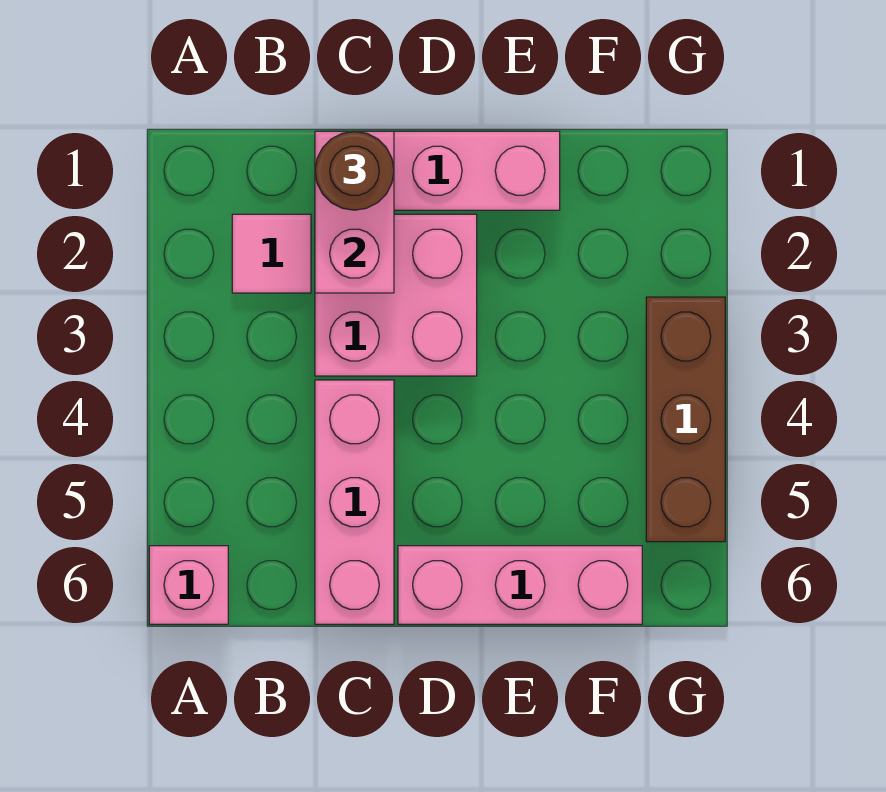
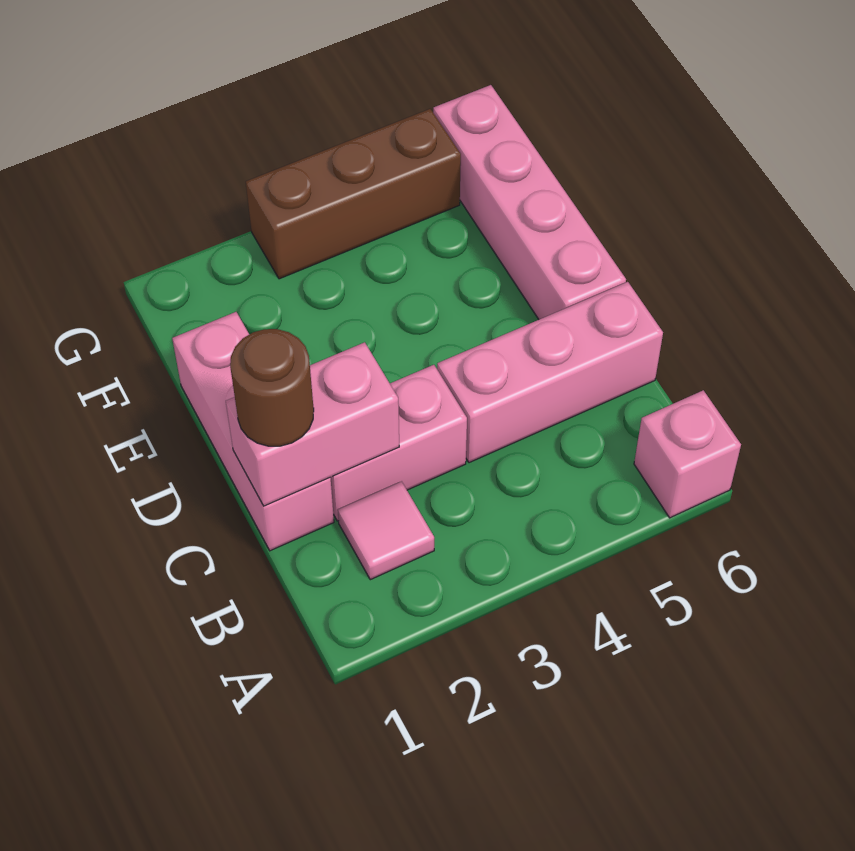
pink 2x2 brick [315,214,477,376] -> pink 1x2 brick [330,365,467,521]
pink 1x3 brick [398,546,642,624] -> pink 1x4 brick [433,85,626,319]

